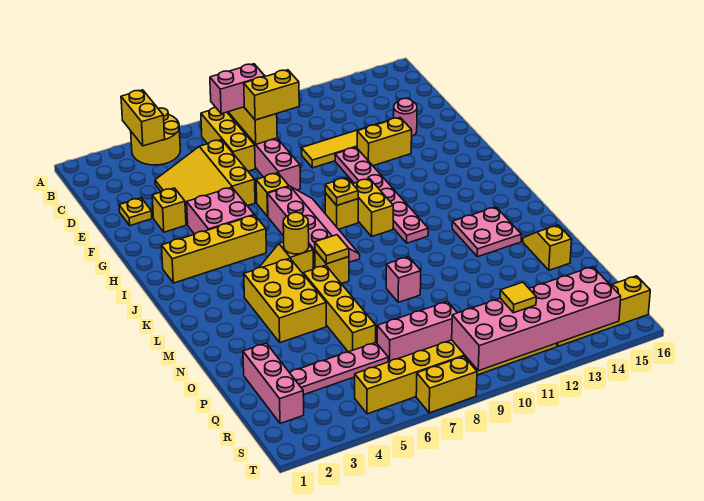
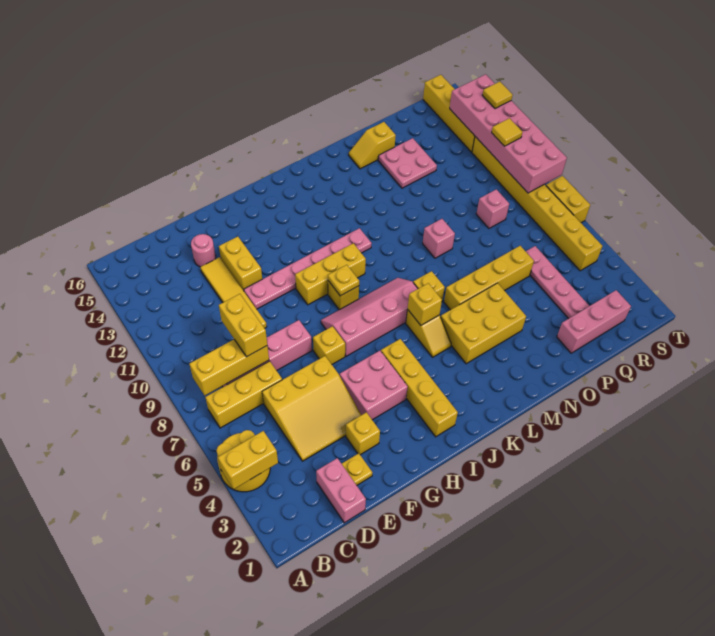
pink 1x2 brick [210,64,265,114] -> pink 1x2 brick moved to [316,458,366,523]
yellow 1x2 brick [353,178,393,236] -> yellow 1x3 brick [295,243,366,305]
yellow 1x1 round brick [283,212,309,254] -> yellow 1x1 brick [408,283,442,325]
yellow 1x1 tile [315,235,349,264] -> yellow 1x1 tile moved to [482,82,513,109]
pink 2x2 plate [452,207,521,257] -> pink 2x2 plate moved to [378,138,437,188]
pink 1x3 brick [377,302,457,362] -> pink 1x1 brick [476,189,509,228]

